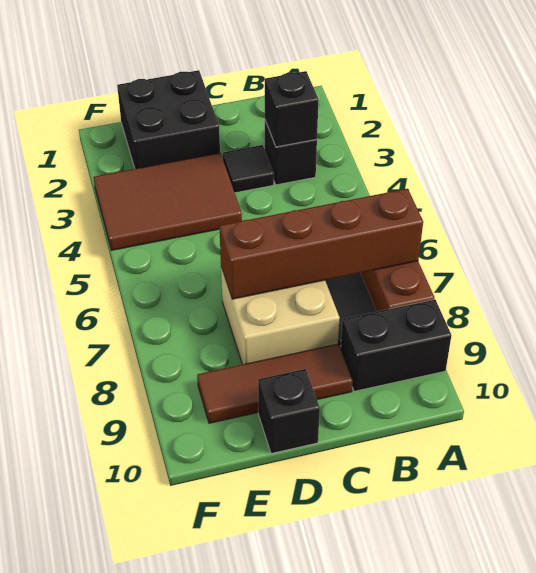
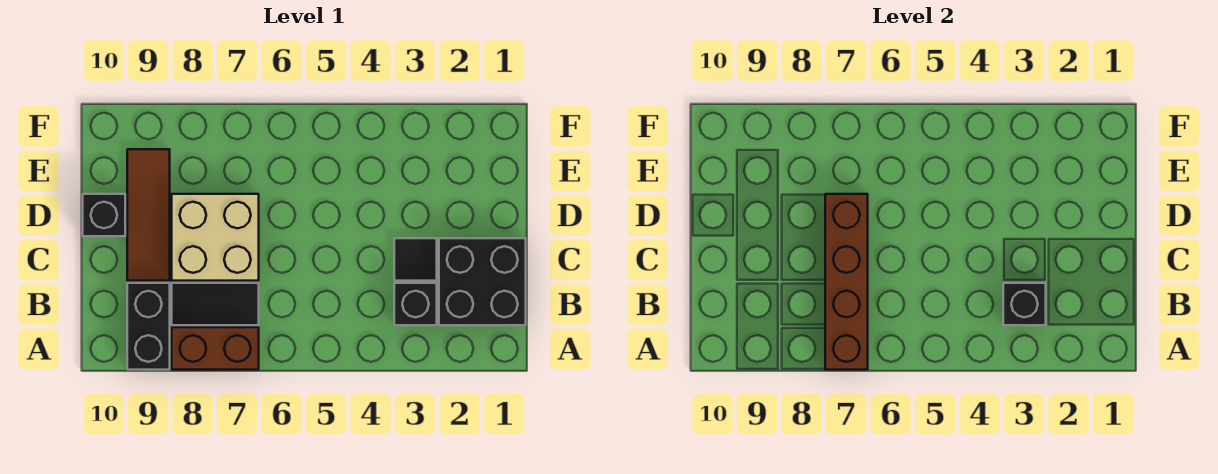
black 2x2 brick [117,70,220,169] -> black 2x2 brick moved to [439,238,526,325]
brown 2x3 tile [94,153,242,250] -> none

